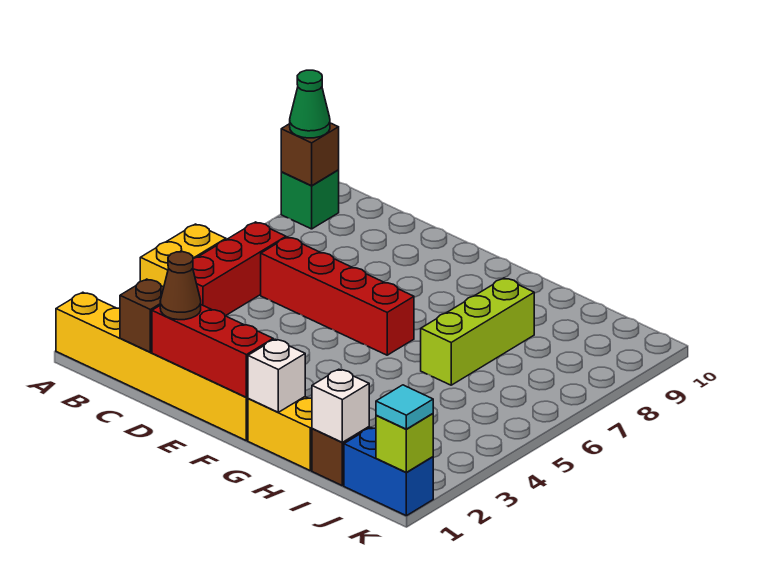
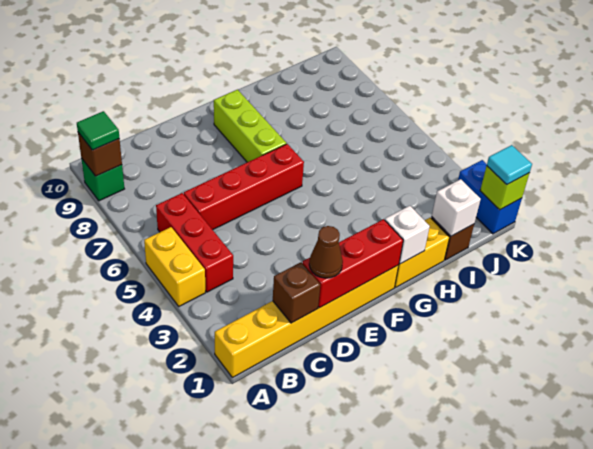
green 1x1 cone [290,70,330,138] -> green 1x1 tile [77,111,119,150]
lime 1x3 brick [421,278,534,385] -> lime 1x3 brick moved to [214,90,286,162]
blue 1x2 brick [344,428,433,516] -> blue 1x2 brick turned to [458,160,522,234]

